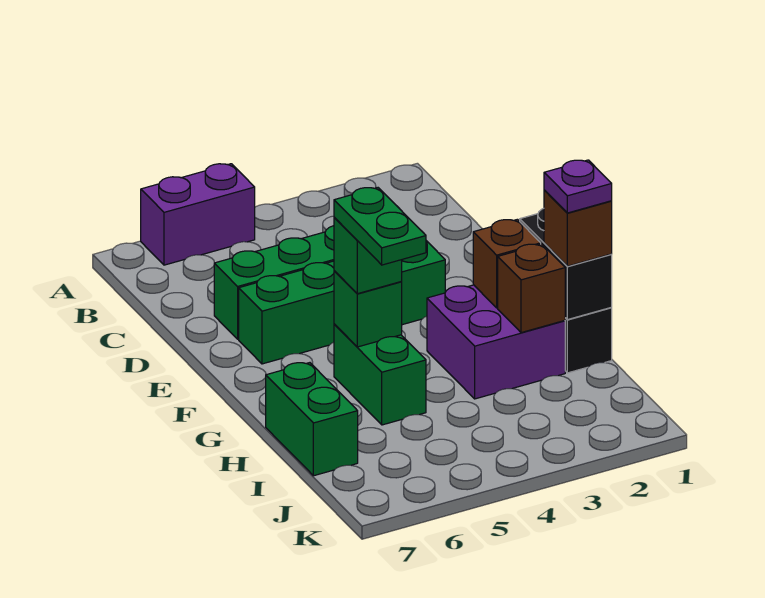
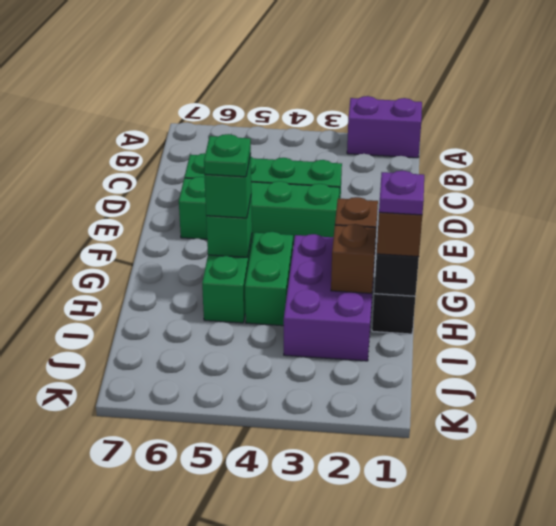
purple 1x2 brick [141,164,255,265] -> purple 1x2 brick moved to [347,96,422,158]
purple 2x2 brick [427,285,565,399] -> purple 2x3 brick [284,234,375,361]
green 1x2 plate [334,188,426,265] -> green 1x1 plate [204,134,251,177]
green 1x2 brick [266,363,358,476] -> green 1x2 brick moved to [245,232,293,326]

